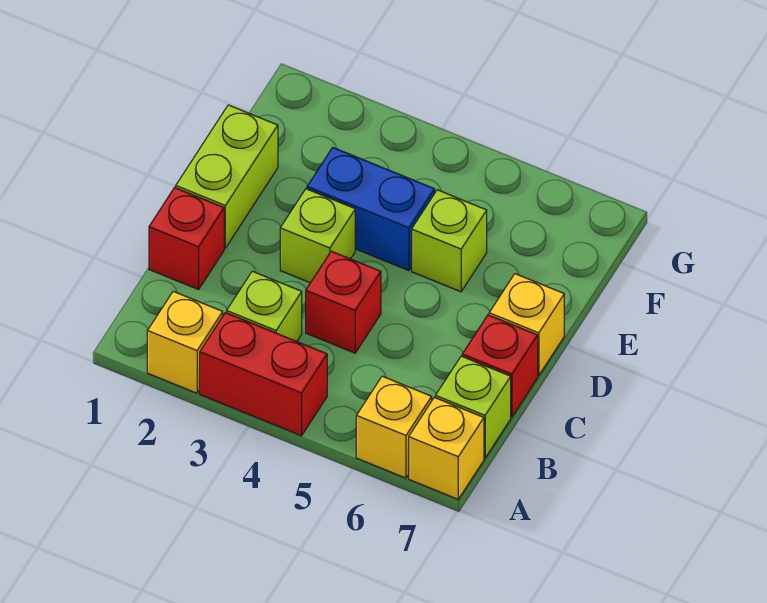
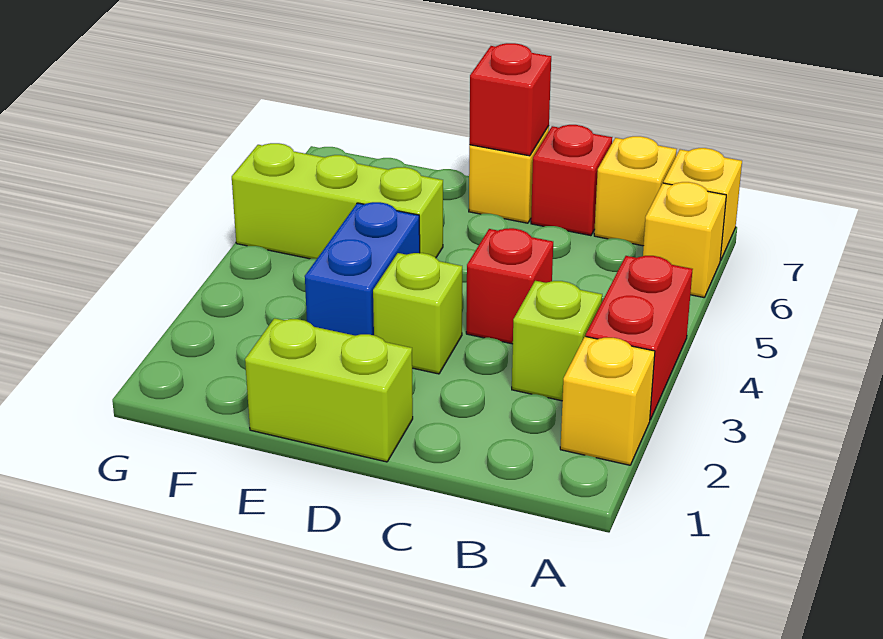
lime 1x1 brick [435,356,511,458] -> yellow 1x1 brick [594,136,677,246]
red 1x1 brick [149,188,224,289] -> red 1x1 brick moved to [469,43,551,156]
lime 1x1 brick [412,190,487,292] -> lime 1x3 brick [232,143,443,259]

